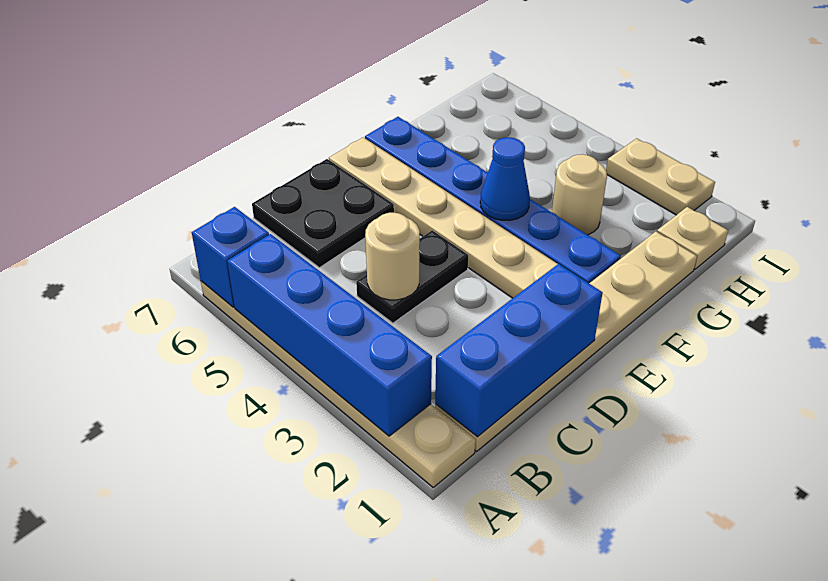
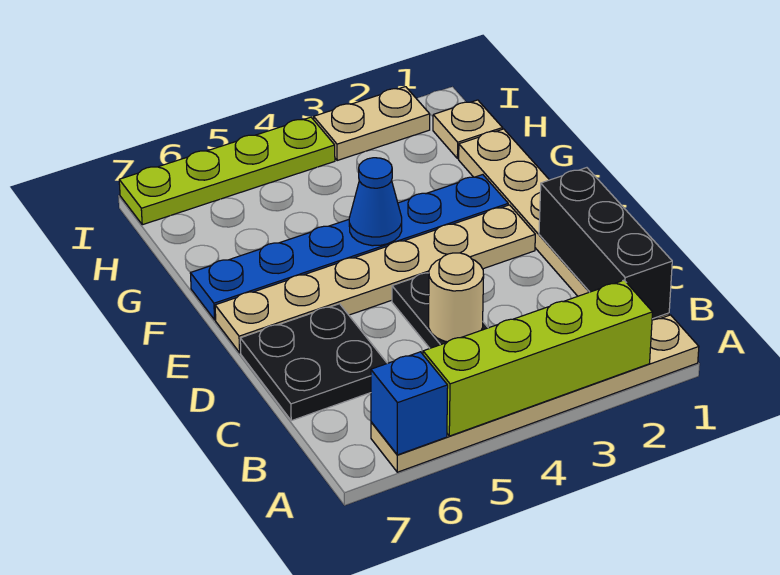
blue 1x4 brick [227,234,432,436] -> lime 1x4 brick [423,280,653,436]
blue 1x3 brick [435,264,602,437] -> black 1x3 brick [539,168,672,319]
tan 1x1 round brick [552,154,607,235] -> none
none -> lime 1x4 plate [119,117,335,225]

